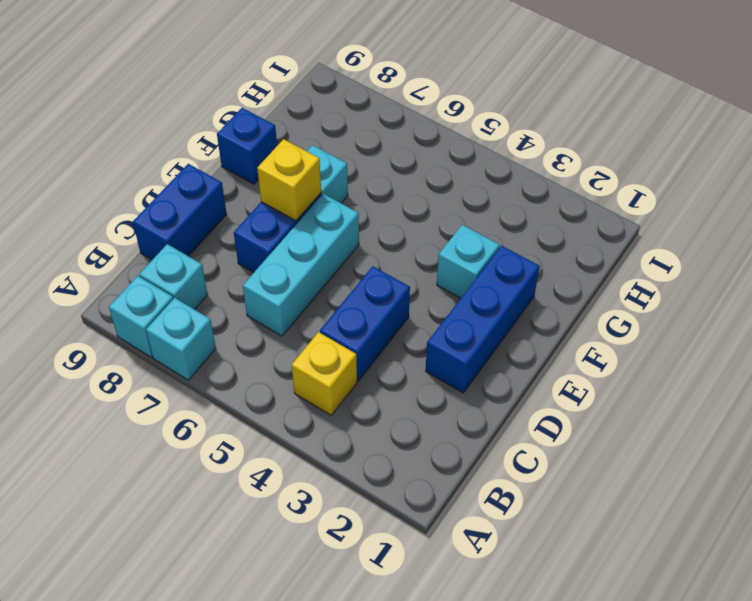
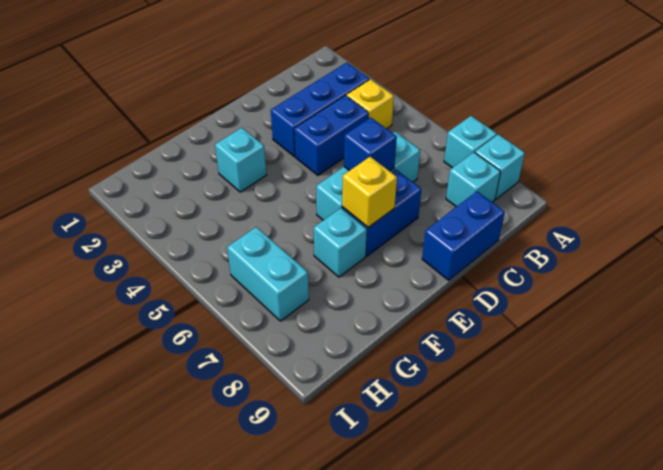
blue 1x3 brick [426,246,540,393] -> blue 1x3 brick moved to [271,62,369,157]
blue 1x1 brick [217,108,277,184] -> blue 1x1 brick moved to [344,117,397,171]
none -> cyan 1x2 brick [227,227,309,321]

